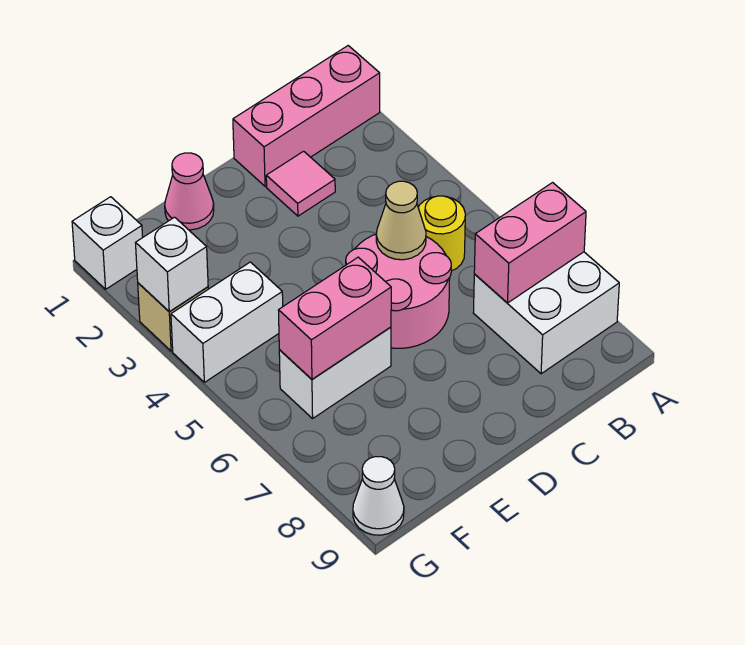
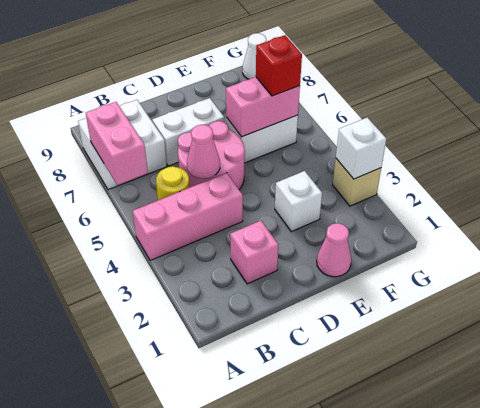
pink 1x3 brick [233,46,380,186] -> pink 1x3 brick moved to [133,173,243,260]
pink 1x2 brick [474,183,586,303] -> pink 1x2 brick turned to [86,102,148,185]
pink 1x1 tile [266,151,335,216] -> pink 1x1 brick [230,221,278,284]
tan 1x1 cone [376,181,426,260] -> pink 1x1 cone [187,125,220,179]
white 1x2 brick [171,262,283,382] -> white 1x2 brick moved to [152,98,224,166]
none -> red 1x1 brick [256,35,302,96]
white 1x1 brick [72,197,143,289] -> white 1x1 brick moved to [275,171,322,232]

